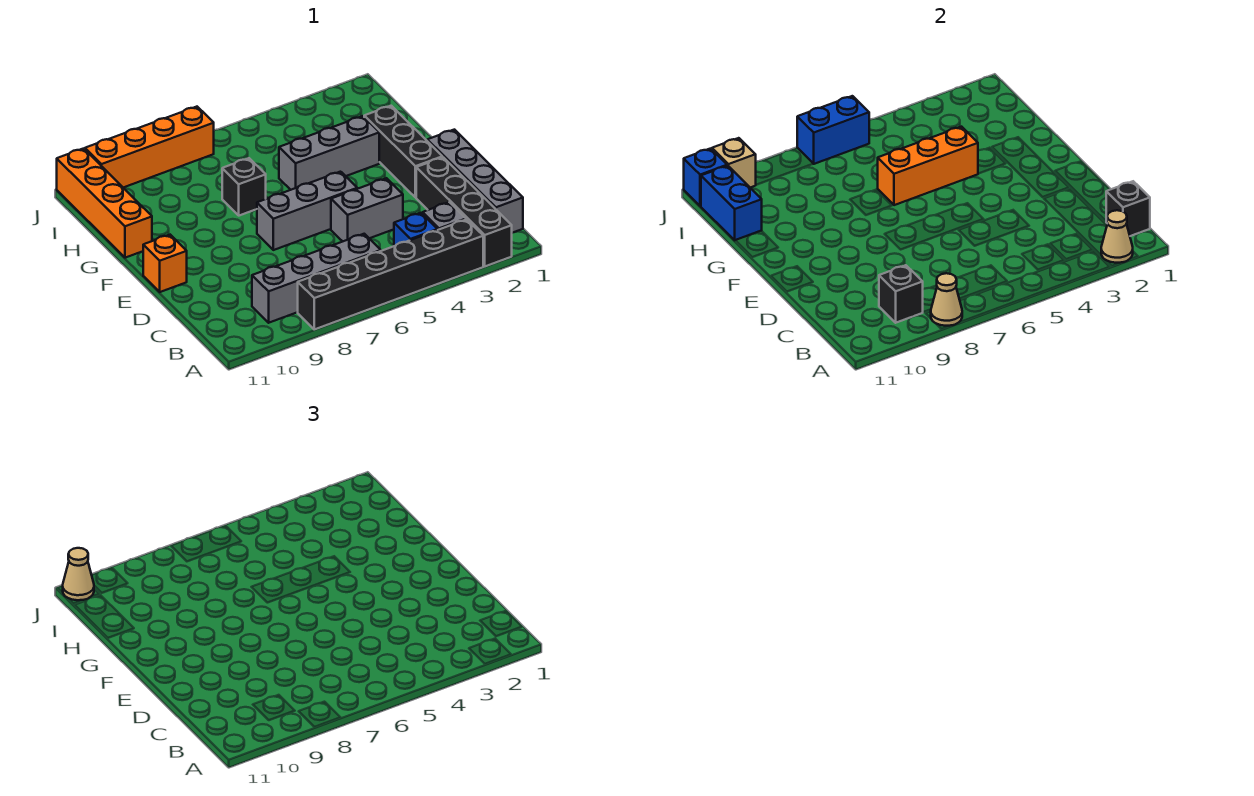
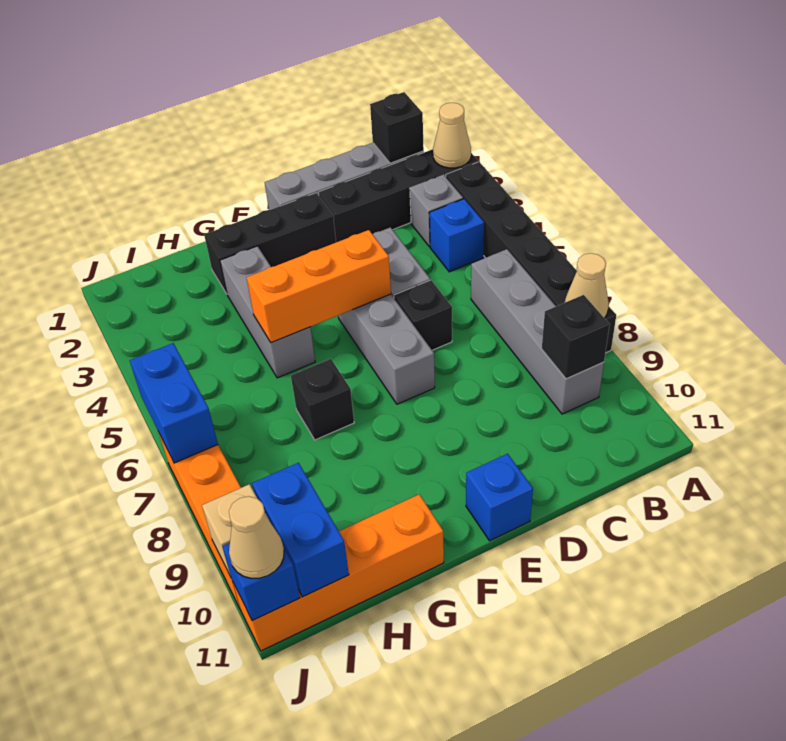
none -> black 1x1 brick [394,280,452,350]
orange 1x1 brick [143,235,187,292] -> blue 1x1 brick [466,454,533,541]
orange 1x3 brick [878,127,978,205] -> orange 1x3 brick turned to [246,230,391,343]
blue 1x2 brick [701,166,762,240] -> blue 1x2 brick turned to [252,463,349,597]

